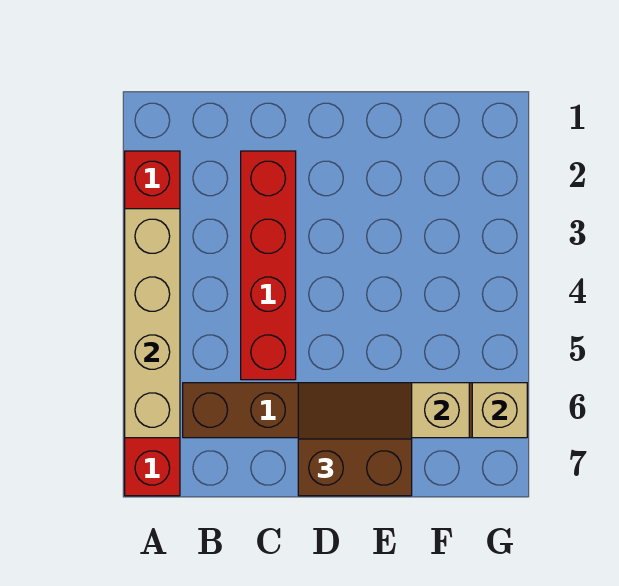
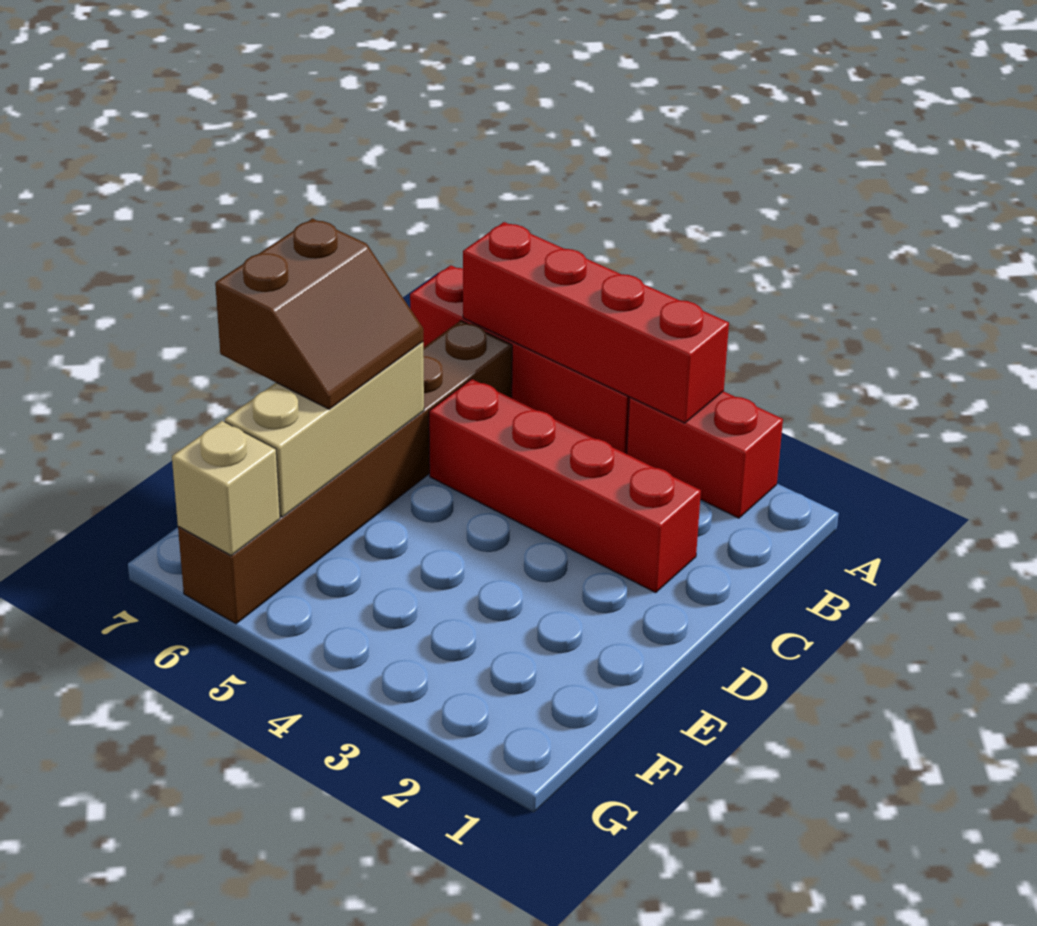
tan 1x4 brick [125,209,180,438] -> red 1x4 brick [463,222,729,423]

